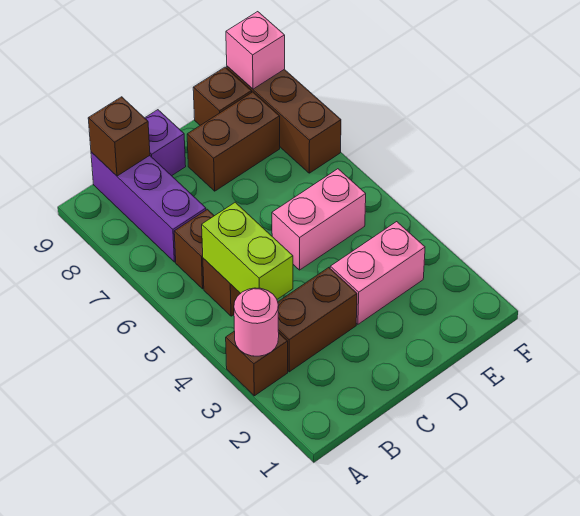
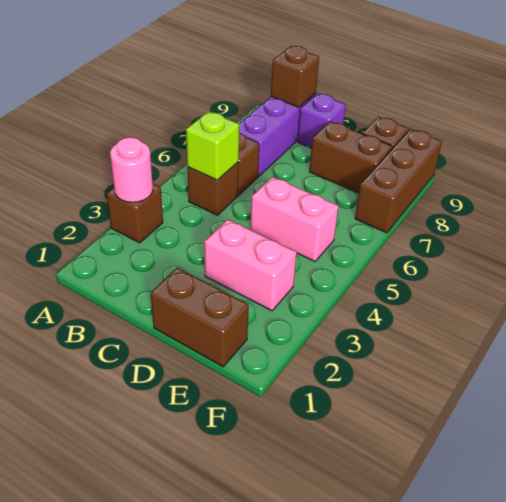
brown 1x2 brick [278,268,357,372] -> brown 1x2 brick moved to [151,268,249,367]
lime 1x2 brick [202,202,293,299] -> lime 1x1 brick [186,111,239,180]
pink 1x1 brick [226,12,285,89] -> none

